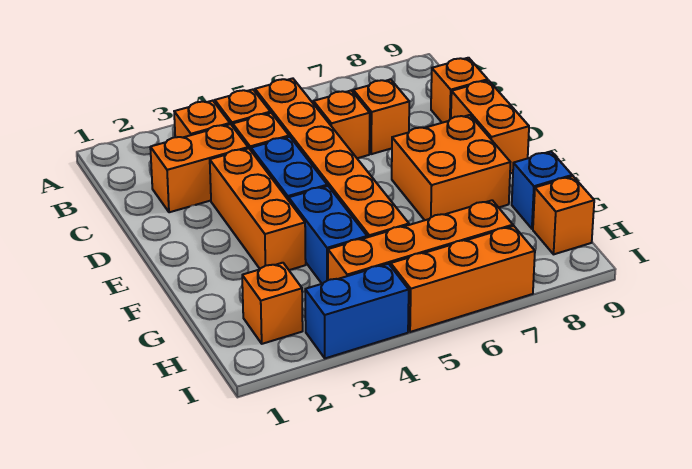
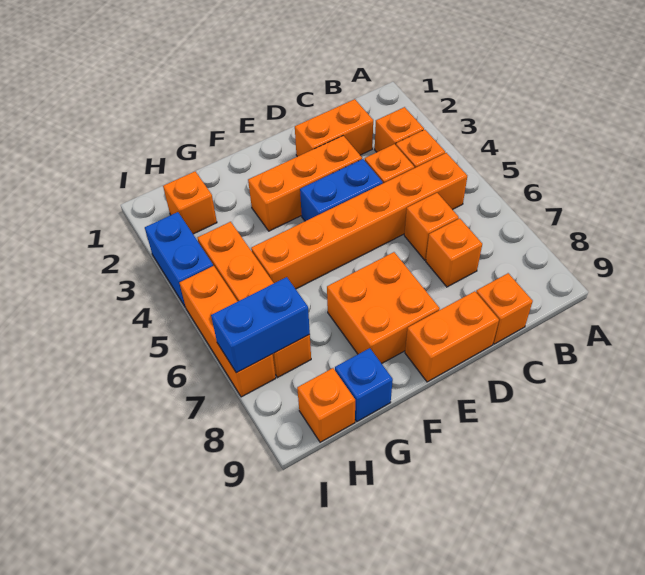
orange 1x2 brick [150,124,248,212] -> orange 1x2 brick turned to [295,99,373,157]
blue 1x2 brick [289,186,367,284] -> blue 1x2 brick moved to [211,277,310,373]

